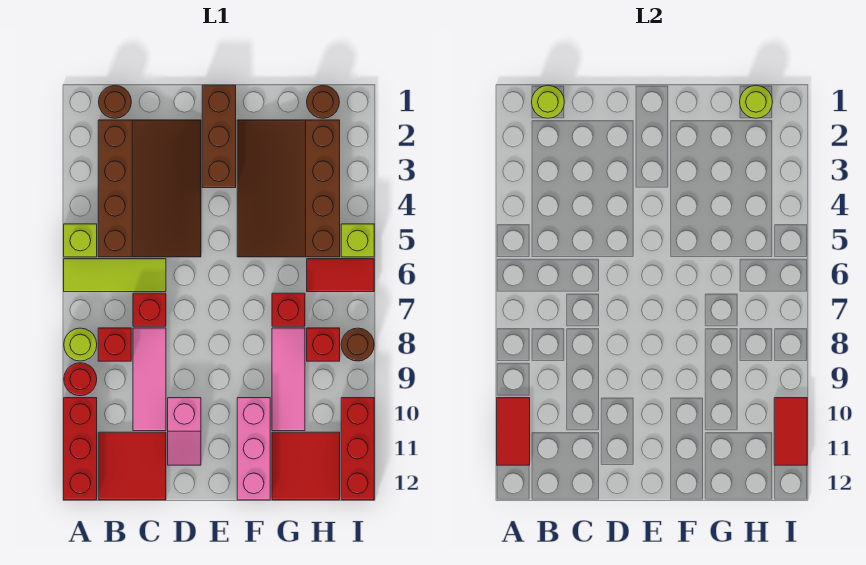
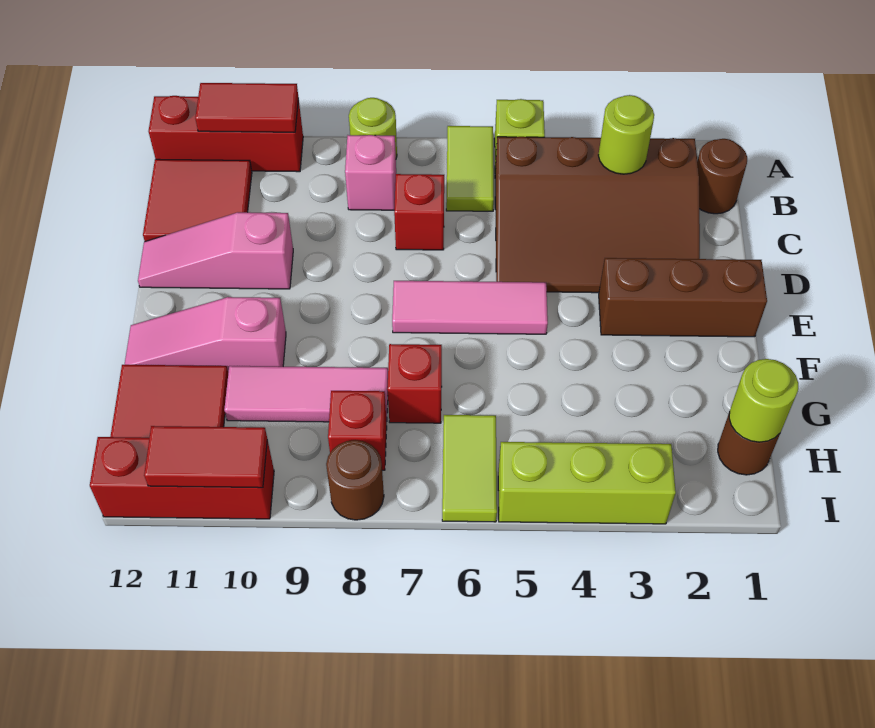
lime 1x3 tile [64,259,166,292] -> lime 1x2 tile [446,126,494,211]
red 1x1 round brick [64,363,97,396] -> none
lime 1x1 round brick [532,85,564,118] -> lime 1x1 round brick moved to [598,95,654,174]
red 1x1 brick [98,328,131,361] -> pink 1x1 brick [345,135,396,210]
pink 1x3 tile [133,328,166,431] -> pink 1x3 tile moved to [392,281,548,334]
pink 1x2 slope [168,398,201,465] -> pink 1x3 slope [138,212,293,289]
brown 3x4 slope [237,120,340,257] -> none
pink 1x3 brick [237,398,270,500] -> pink 1x3 slope [124,297,286,372]
red 1x2 tile [307,259,374,292] -> lime 1x2 tile [442,415,497,522]
lime 1x1 brick [341,224,374,257] -> lime 1x3 brick [498,442,676,524]

